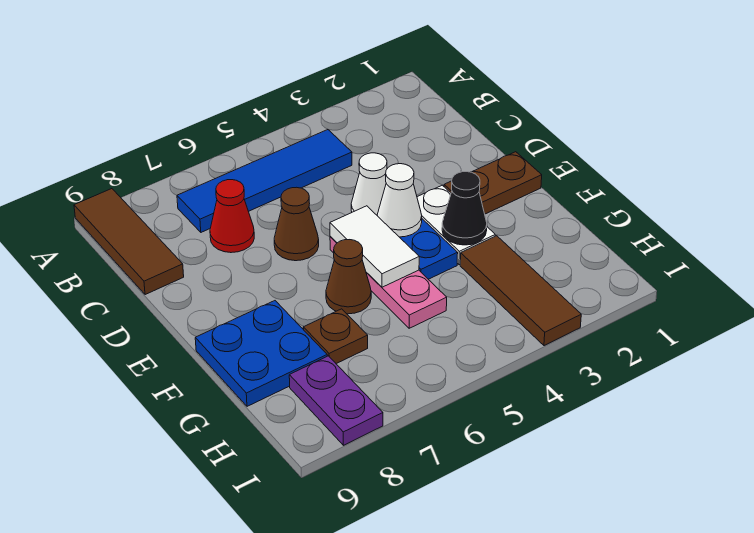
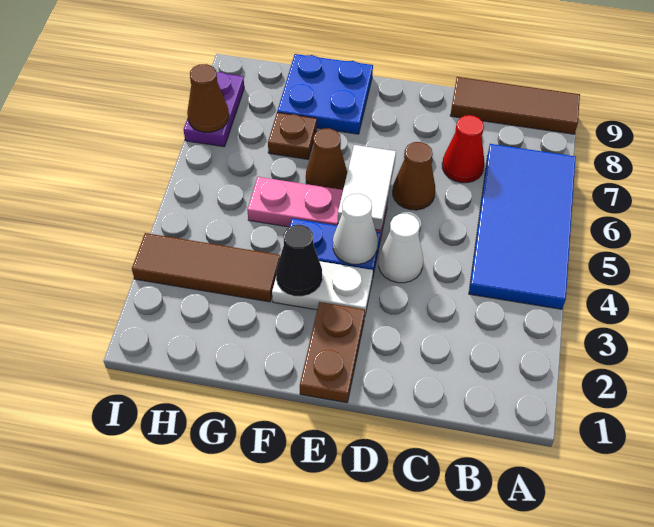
blue 1x4 tile [177,130,352,232] -> blue 2x4 tile [469,144,576,309]
white 1x2 tile [330,206,419,287] -> white 1x2 tile turned to [338,145,396,230]
purple 1x2 plate [289,356,383,445] -> purple 1x2 plate turned to [184,72,244,147]
none -> brown 1x1 cone [187,64,229,132]

